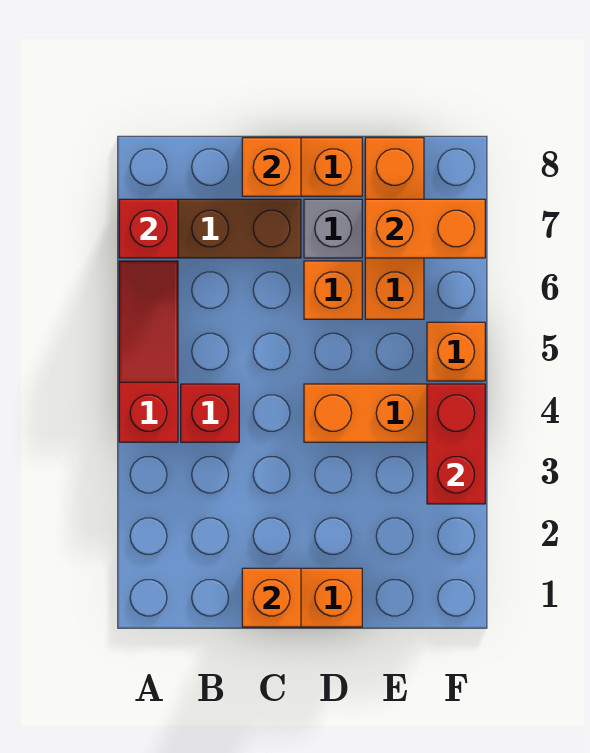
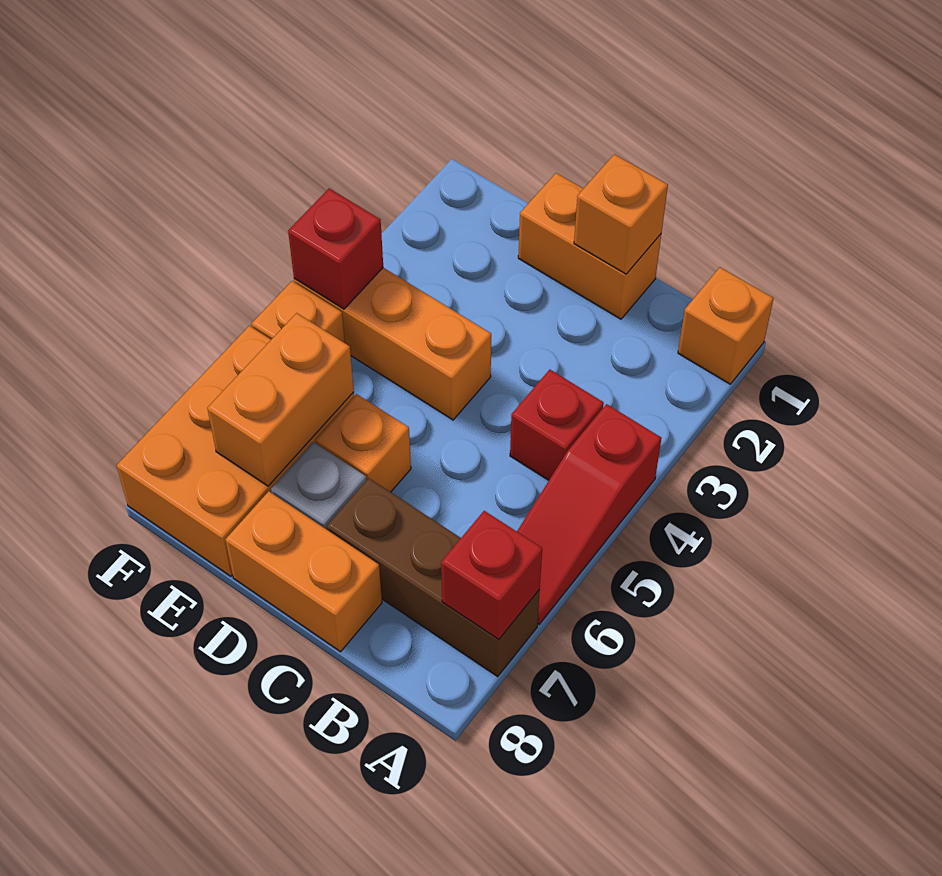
orange 1x1 brick [242,138,301,196] -> orange 1x1 brick moved to [678,267,774,384]
orange 1x3 brick [365,138,424,319] -> orange 2x3 brick [117,326,354,576]
orange 1x2 brick [365,199,485,258] -> orange 1x2 brick turned to [207,313,354,486]
red 1x2 brick [427,384,485,504] -> red 1x1 brick [288,188,383,309]

